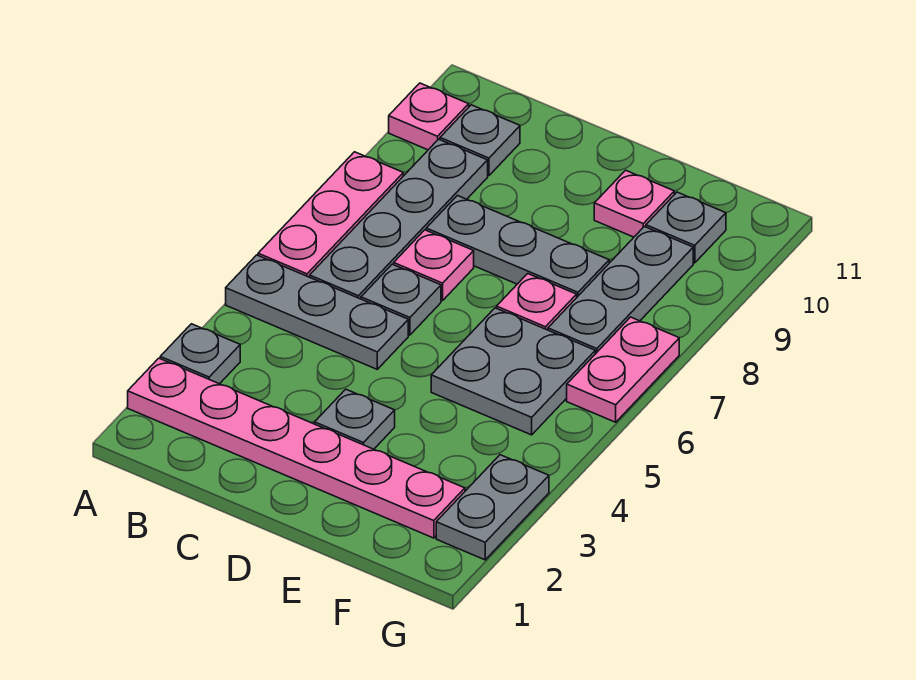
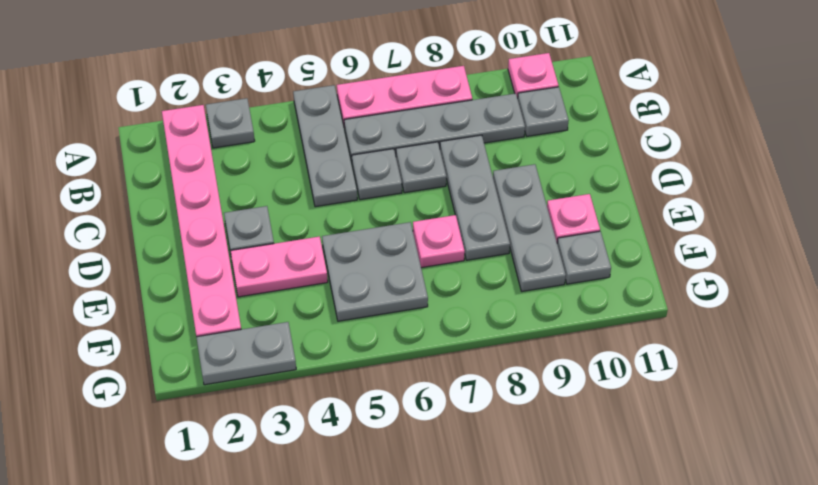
pink 1x1 plate [394,230,474,301] -> grey 1x1 plate [396,142,446,193]
grey 1x3 plate [548,227,693,354] -> grey 1x3 plate turned to [493,164,566,291]
pink 1x2 plate [567,317,679,422] -> pink 1x2 plate moved to [230,236,328,297]

